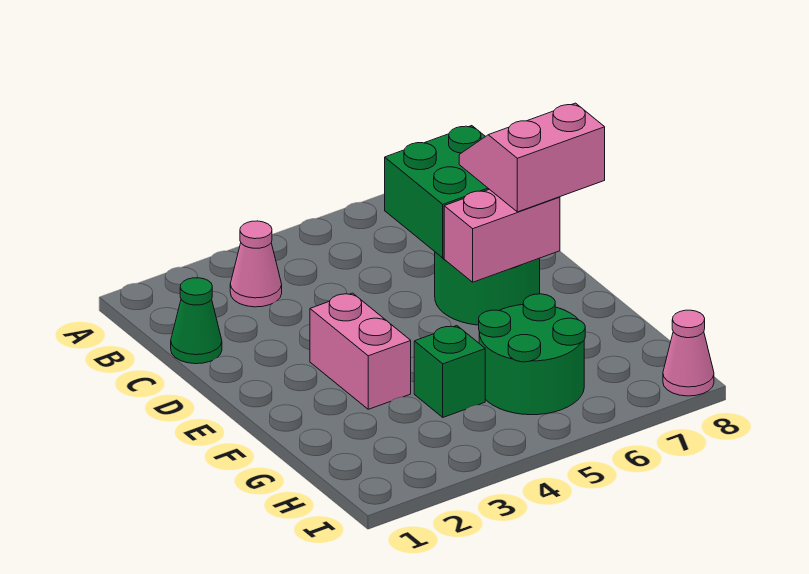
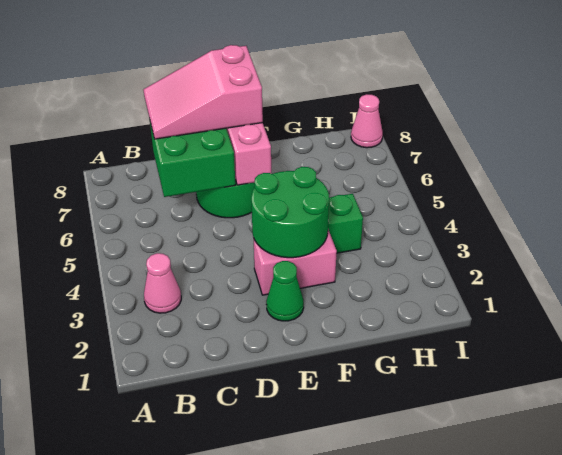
green 1x1 cone [171,278,222,364] -> green 1x1 cone moved to [266,261,304,321]
pink 2x2 slope [459,103,605,212] -> pink 2x3 slope [143,45,263,139]
green 2x2 round brick [479,294,585,415] -> green 2x2 round brick moved to [251,167,329,258]

